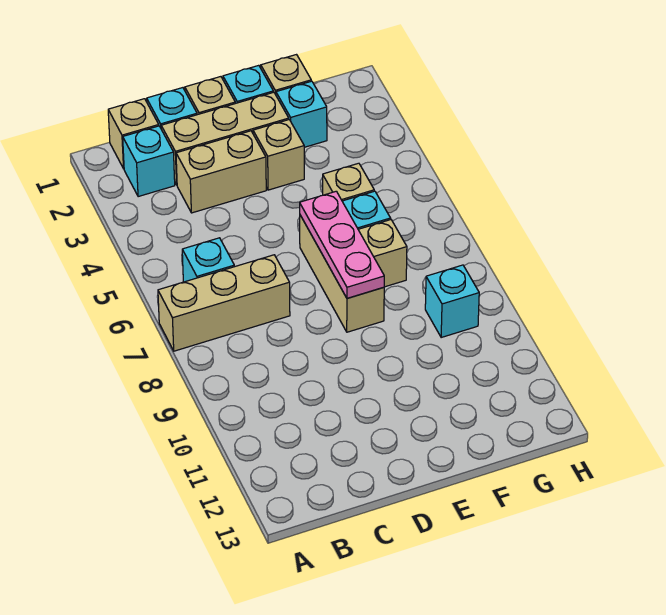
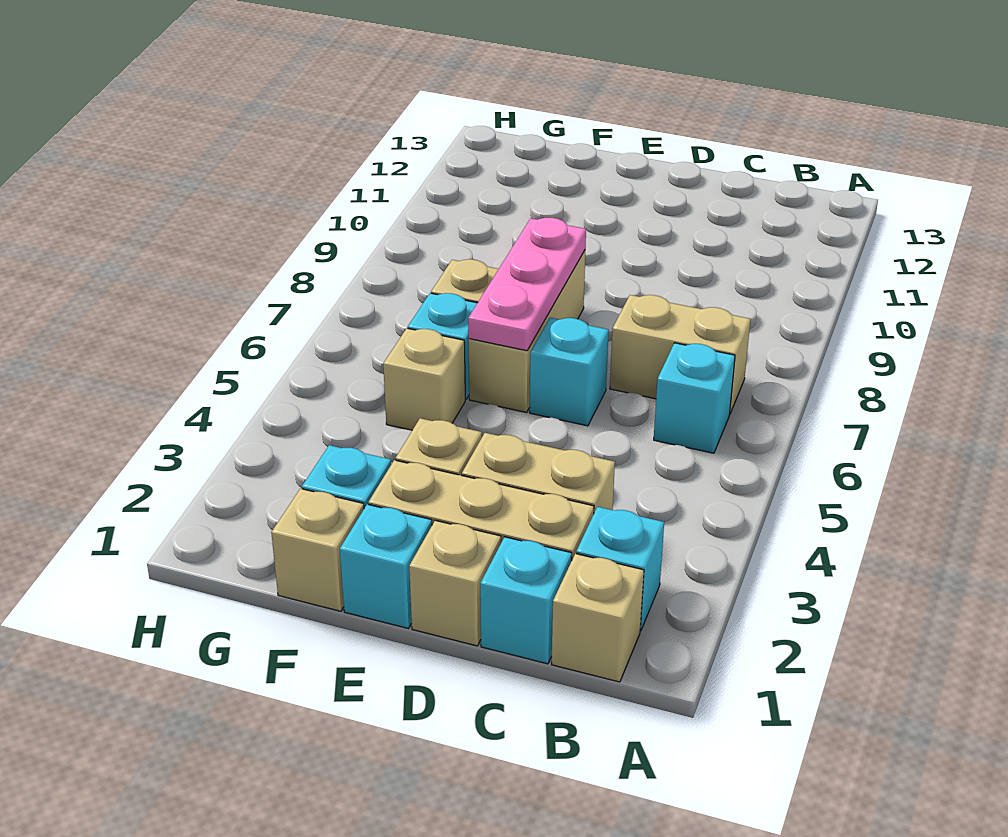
tan 1x3 brick [158,255,290,351] -> tan 1x2 brick [610,295,751,413]
cyan 1x1 brick [425,265,479,337] -> cyan 1x1 brick moved to [530,318,609,426]

